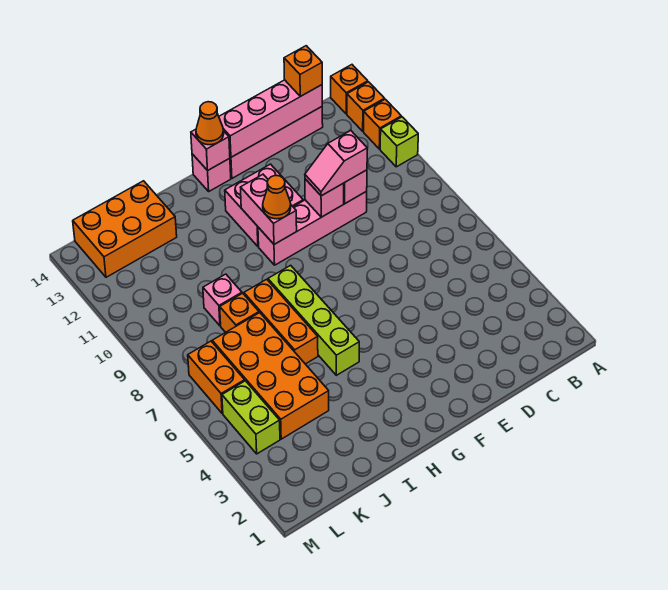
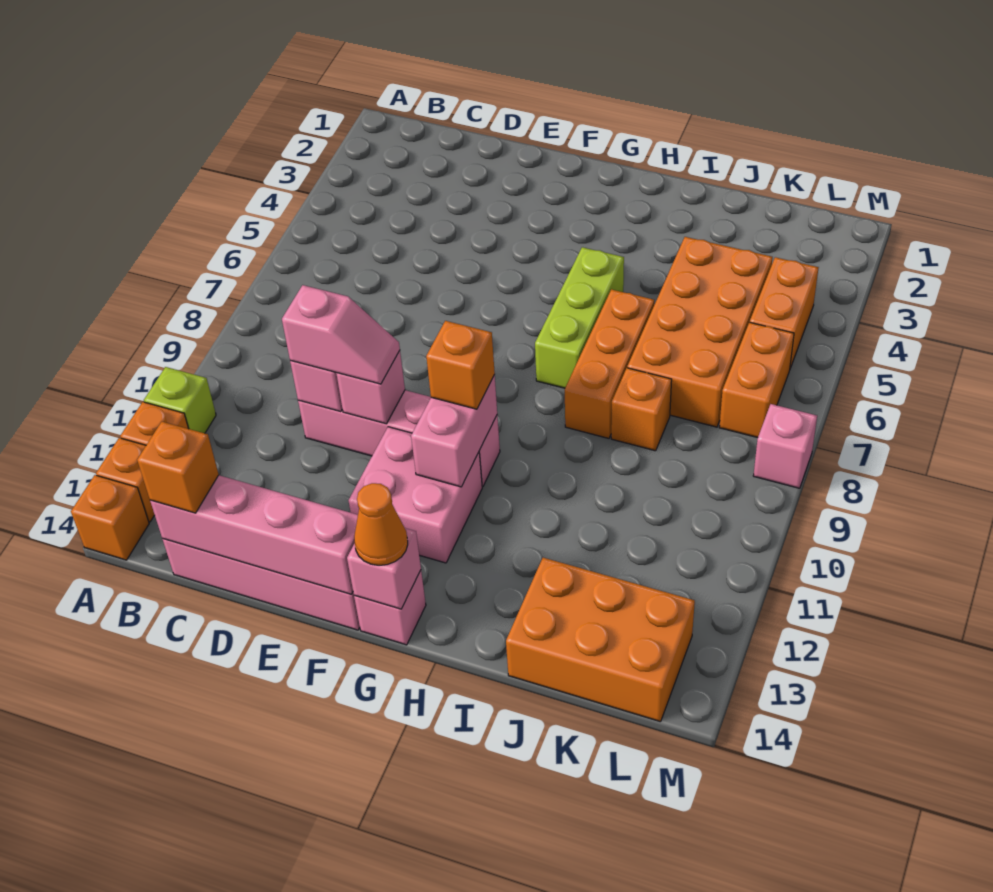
orange 1x1 cone [263,175,291,219] -> orange 1x1 brick [426,321,495,409]
lime 1x4 brick [268,265,359,375] -> lime 1x3 brick [535,247,624,388]
pink 1x1 brick [203,274,242,326] -> pink 1x1 brick moved to [753,404,817,488]
lime 1x2 brick [222,381,280,454] -> orange 1x2 brick [750,257,819,368]

